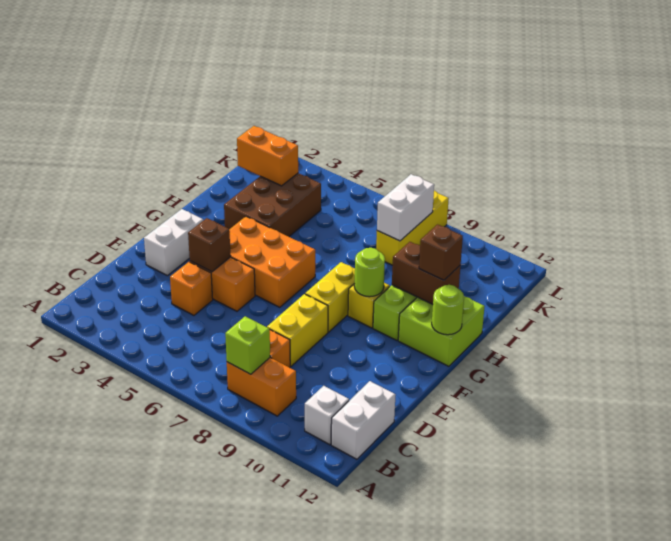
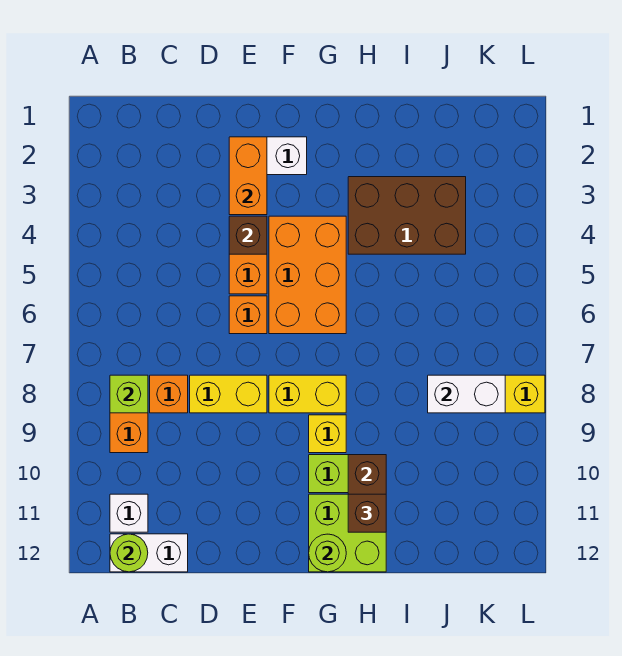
orange 1x1 brick [170,262,213,315] -> orange 1x1 brick moved to [229,296,267,334]
lime 1x1 round brick [354,248,385,297] -> lime 1x1 round brick moved to [110,534,148,572]
orange 1x2 brick [237,126,298,186] -> orange 1x2 brick moved to [229,137,267,215]

